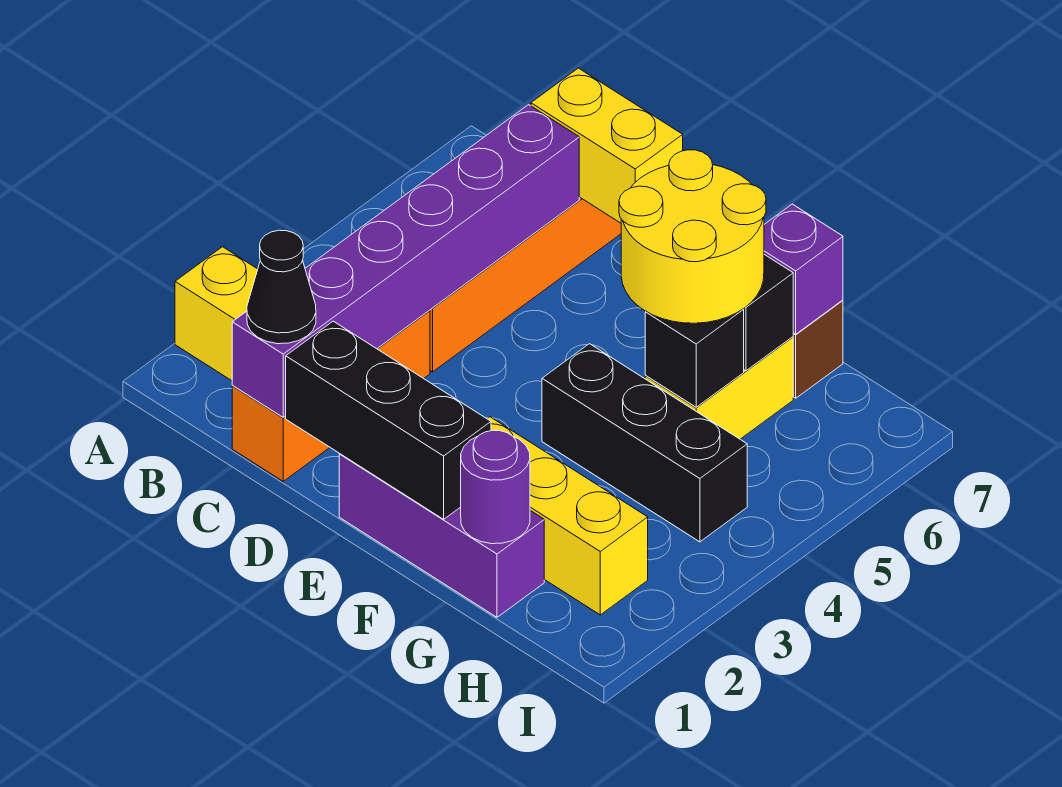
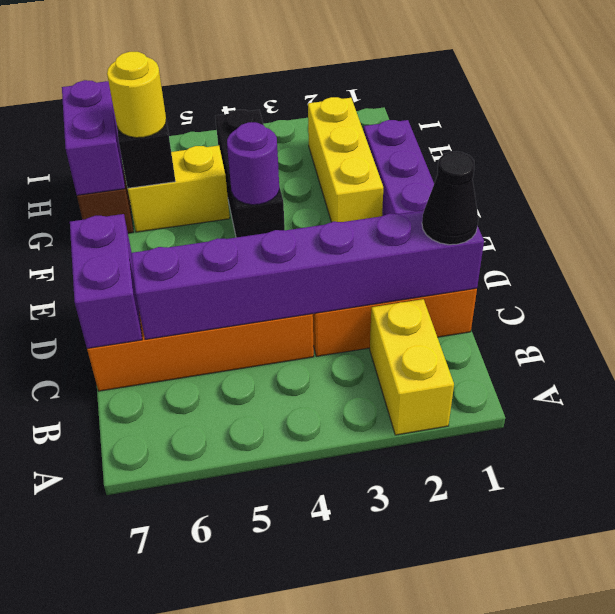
yellow 1x2 brick [531,68,683,223] -> purple 1x2 brick [70,214,142,349]
black 1x3 brick [286,321,491,519] -> none
yellow 2x2 round brick [619,150,766,323] -> yellow 1x1 round brick [107,52,166,138]
purple 1x1 round brick [461,430,530,544] -> purple 1x1 round brick moved to [227,122,279,205]
black 1x1 brick [645,309,744,407] -> none
purple 1x1 brick [764,204,843,334] -> purple 1x2 brick [62,80,125,195]

